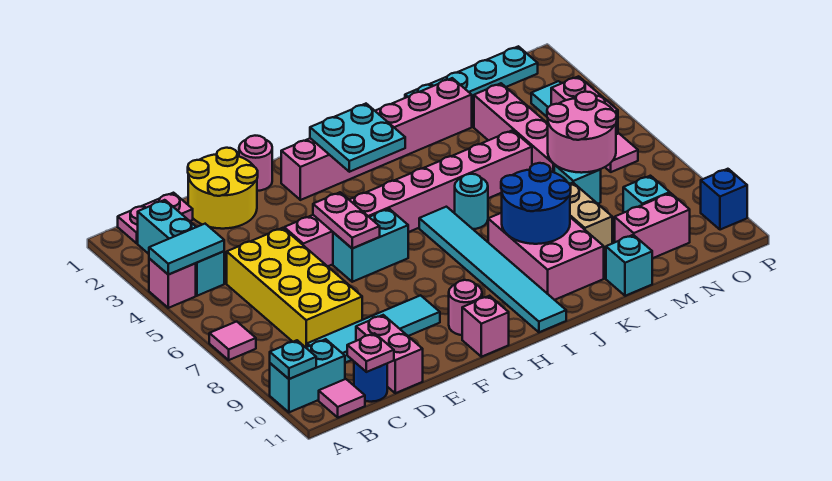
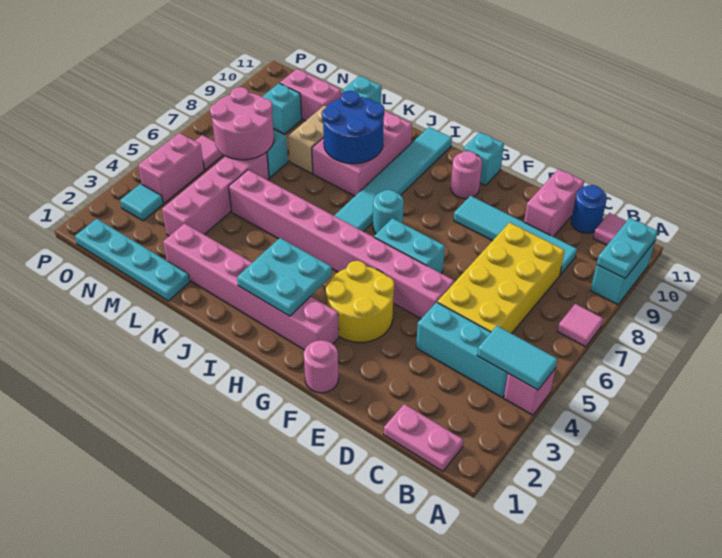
cyan 1x2 brick [270,339,345,412] -> cyan 1x2 brick turned to [590,241,655,305]
cyan 1x1 plate [270,340,316,379] -> cyan 1x2 plate [597,218,658,279]
cyan 1x3 brick [138,200,224,296] -> cyan 1x3 brick turned to [416,302,508,397]
pink 1x1 plate [347,333,394,372] -> none
yellow 2x2 round brick [188,148,258,229] -> yellow 2x2 round brick moved to [326,261,394,342]
pink 1x2 plate [313,192,380,248] -> none
pink 1x1 brick [462,296,509,357] -> cyan 1x1 brick [464,132,504,185]
cyan 1x1 round brick [455,174,488,229] -> cyan 1x1 round brick moved to [373,190,404,234]
blue 1x1 brick [701,169,747,230] -> none

